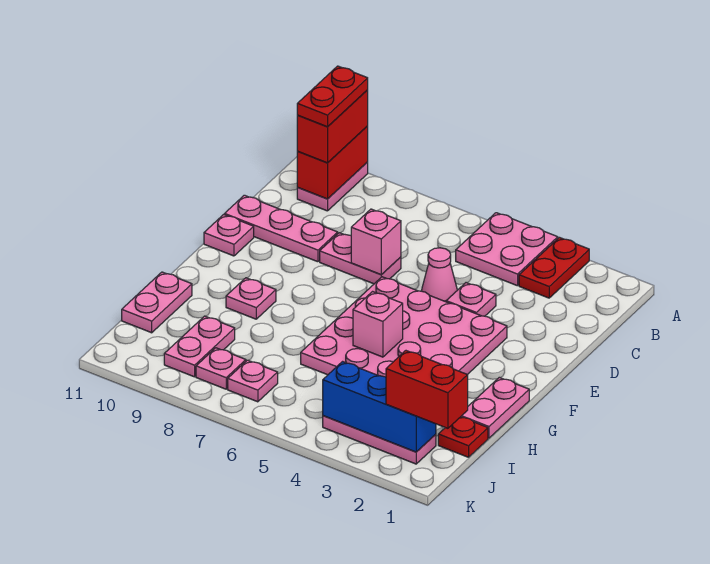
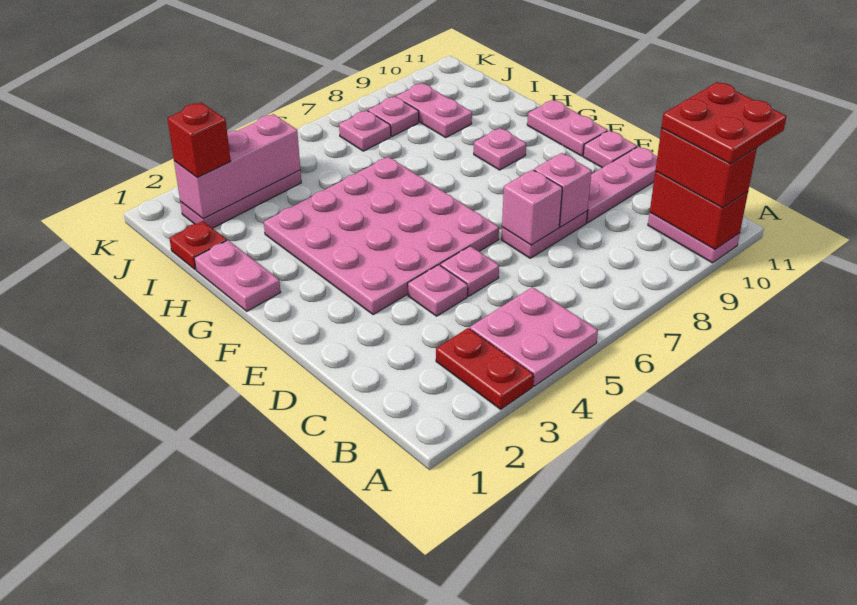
red 1x2 plate [297,66,368,127] -> red 2x2 plate [661,82,787,164]
pink 1x1 cone [422,248,457,302] -> pink 1x1 plate [440,246,499,296]
pink 1x1 brick [353,292,403,357] -> pink 1x1 brick moved to [534,153,592,227]
pink 1x2 plate [122,272,192,333] -> pink 1x2 plate moved to [527,100,607,156]
red 1x2 brick [386,351,468,428] -> red 1x1 brick [167,103,231,177]
blue 1x3 brick [323,362,436,452] -> pink 1x3 brick [174,114,300,219]

